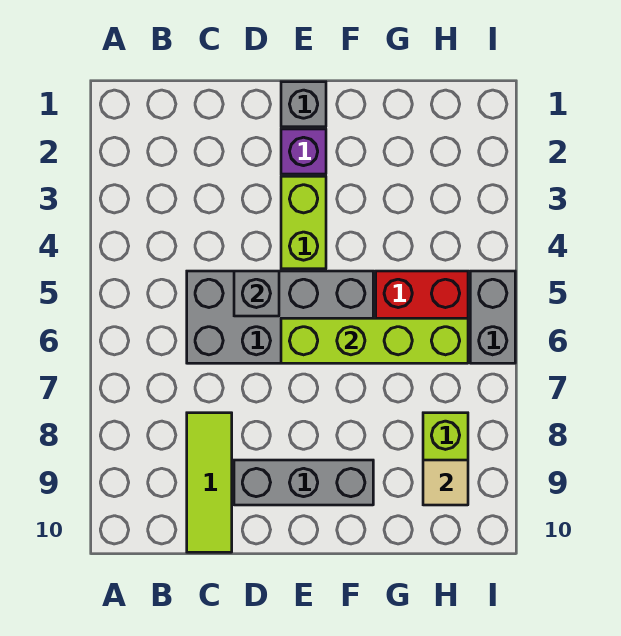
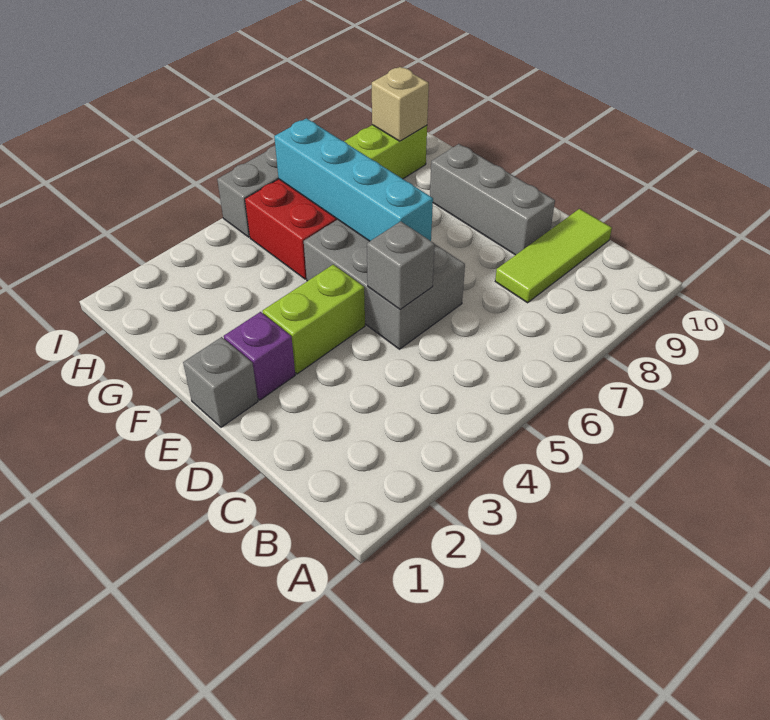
grey 2x4 brick [187,271,373,363] -> grey 2x3 brick [304,219,465,349]
lime 1x4 brick [281,318,468,363] -> cyan 1x4 brick [274,118,433,241]
tan 1x1 tile [423,460,468,505] -> tan 1x1 brick [372,67,429,141]

